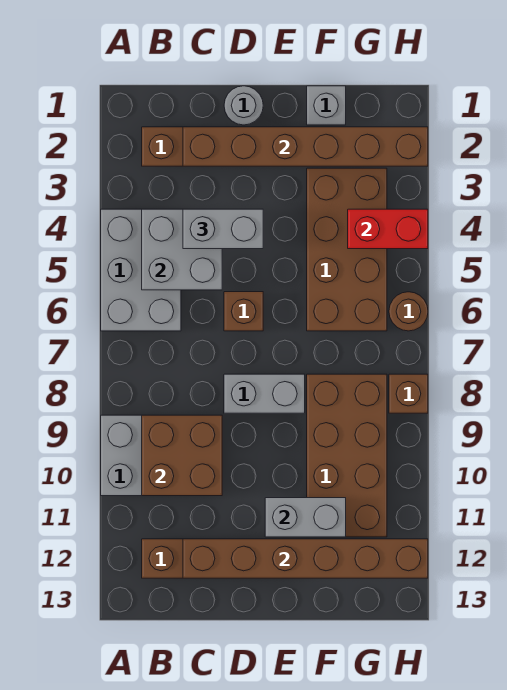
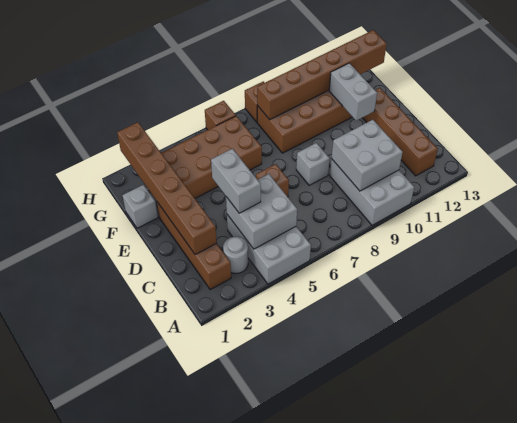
grey 2x3 brick [101,209,181,331] -> grey 2x3 brick turned to [227,215,311,284]
brown 2x2 brick [142,415,222,496] -> grey 2x2 brick [331,120,403,191]
brown 1x6 brick [183,539,428,578] -> brown 1x6 brick turned to [257,30,387,120]
grey 1x1 round brick [224,86,263,125] -> grey 1x1 round brick moved to [223,236,248,274]
grey 1x2 brick [224,374,305,413] -> grey 1x1 brick [296,143,330,185]
red 1x2 brick [348,209,428,249] -> none
brown 1x1 round brick [389,292,428,331] -> brown 1x1 brick [205,101,236,130]

